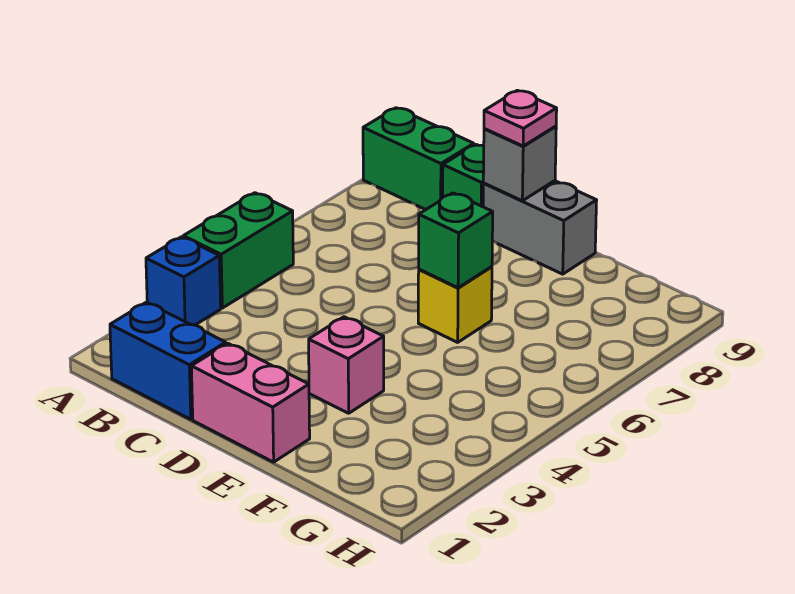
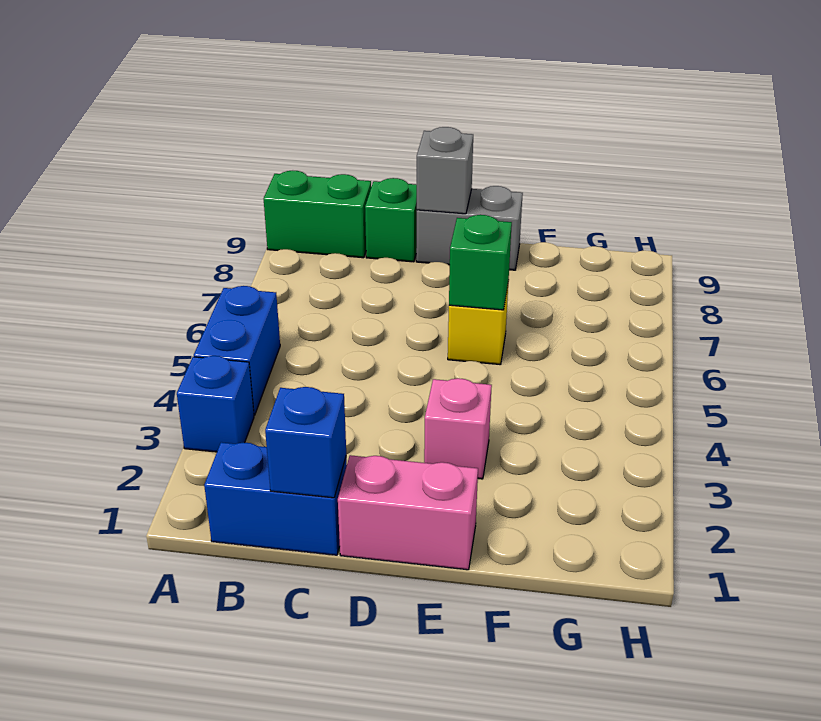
green 1x2 brick [183,193,293,308] -> blue 1x2 brick [194,286,280,415]
none -> blue 1x1 brick [265,387,346,498]
pink 1x1 plate [484,90,557,146] -> none

